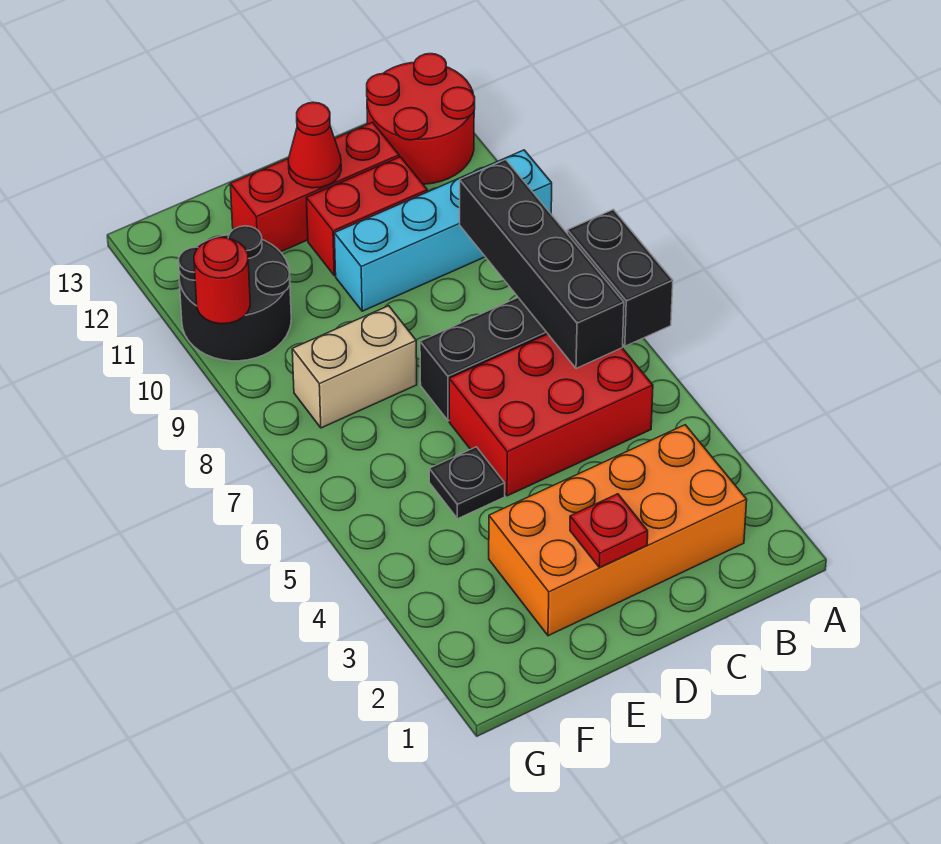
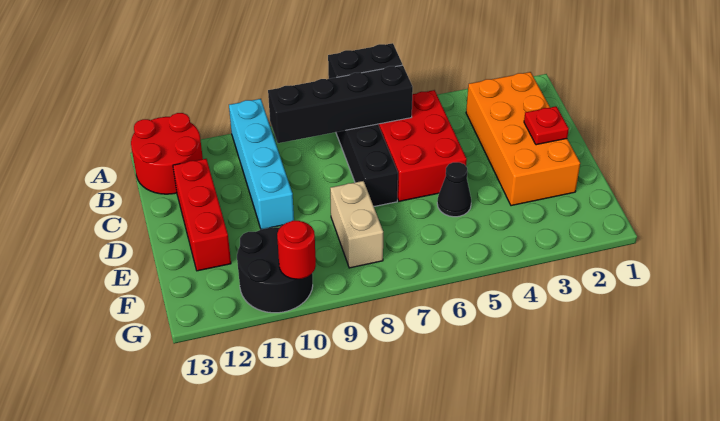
red 1x2 brick [307,157,427,276] -> none
red 1x1 cone [288,102,341,188] -> none
black 1x1 plate [429,447,505,519] -> black 1x1 cone [437,162,471,217]

